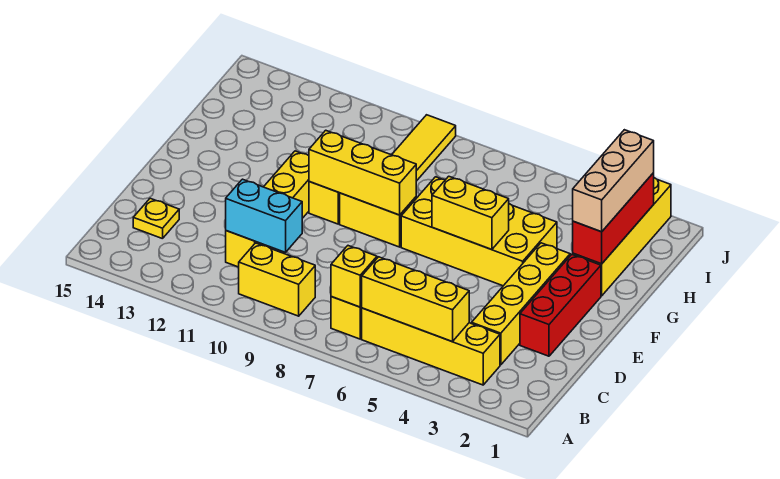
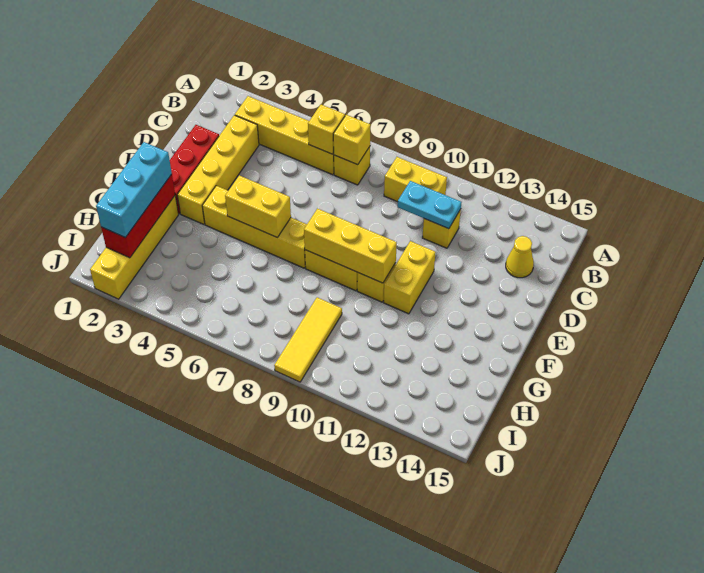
yellow 1x3 brick [362,257,469,342] -> yellow 1x1 brick [308,105,345,154]
cyan 1x2 brick [226,179,302,252] -> cyan 1x2 plate [398,181,461,229]
yellow 1x1 plate [133,198,179,239] -> yellow 1x1 cone [506,236,534,278]
yellow 2x4 brick [401,177,557,286] -> yellow 1x4 brick [202,186,307,268]
tan 1x3 brick [573,130,654,232] -> cyan 1x3 brick [96,142,172,238]

